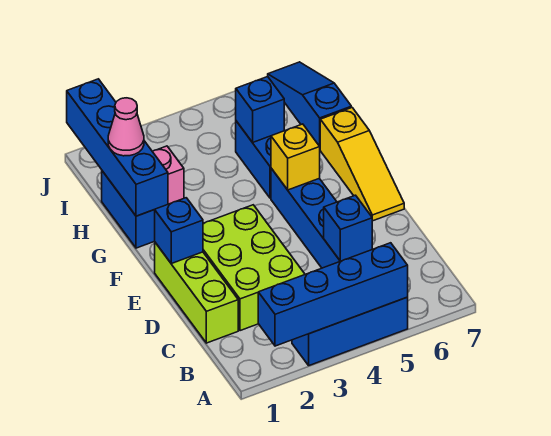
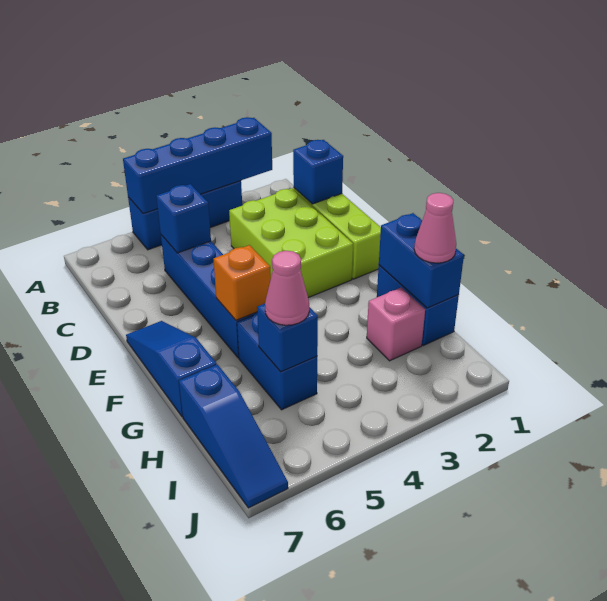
blue 1x1 brick [155,198,203,264] -> blue 1x1 brick moved to [293,140,343,204]
yellow 1x3 slope [320,108,404,221] -> blue 1x3 slope [126,321,217,417]
yellow 1x1 brick [271,124,320,190] -> orange 1x1 brick [213,245,271,320]
blue 1x4 brick [67,79,168,216] -> blue 1x2 brick [379,213,464,308]
none -> pink 1x1 cone [265,251,309,325]

